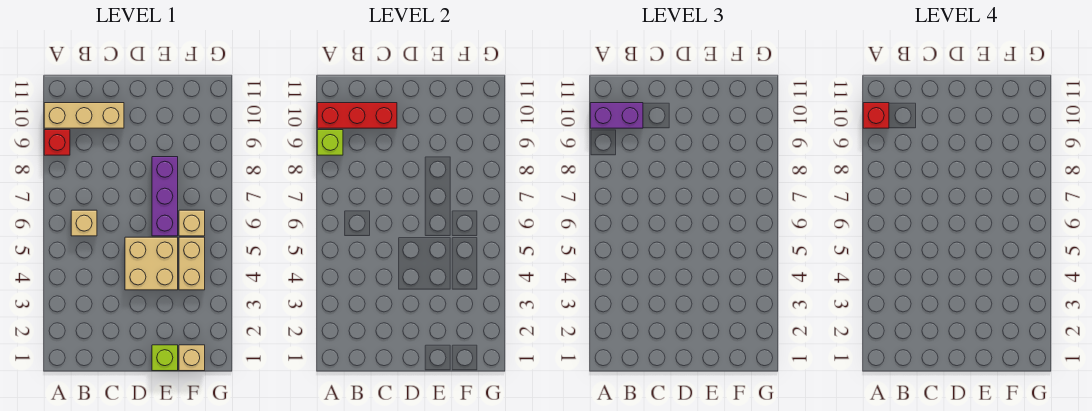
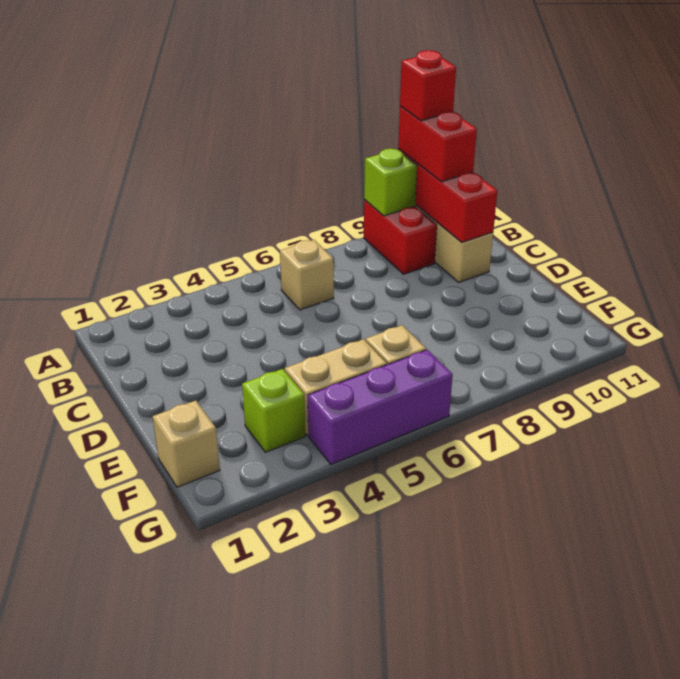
red 1x1 brick [44,130,70,155] -> red 1x2 brick [364,200,437,274]
purple 1x2 brick [590,103,643,128] -> red 1x2 brick [398,106,477,182]
tan 2x2 brick [125,237,178,290] -> none
lime 1x1 brick [152,345,178,371] -> lime 1x1 brick moved to [242,369,305,452]
purple 1x3 brick [152,157,178,236] -> purple 1x3 brick moved to [308,350,453,465]

